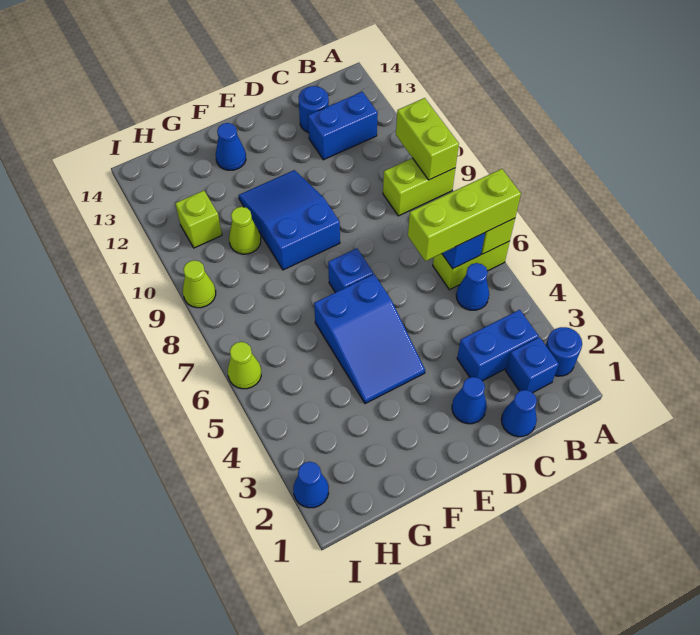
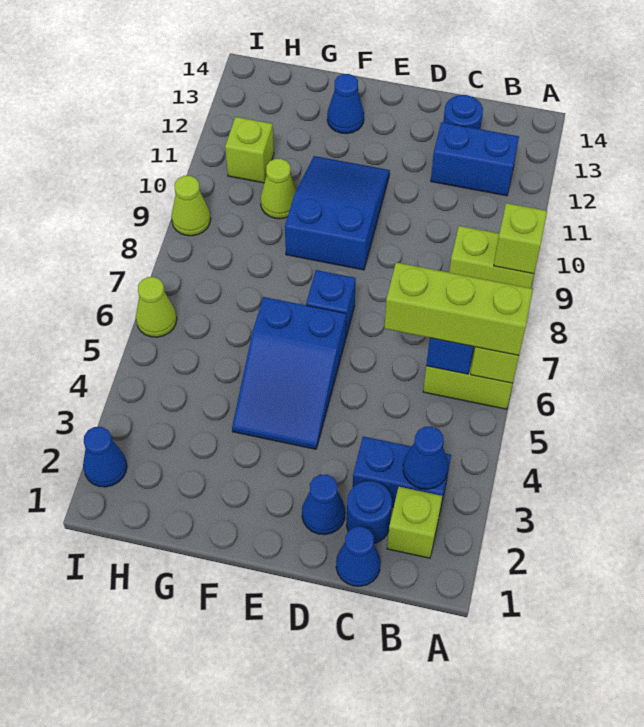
blue 1x1 round brick [546,327,582,376] -> blue 1x1 round brick moved to [346,481,392,543]
lime 1x2 brick [396,98,459,180] -> lime 1x1 brick [494,203,547,274]
blue 1x1 brick [506,337,559,393] -> lime 1x1 brick [387,487,442,558]
blue 1x1 cone [456,263,489,310] -> blue 1x1 cone moved to [403,426,448,489]

